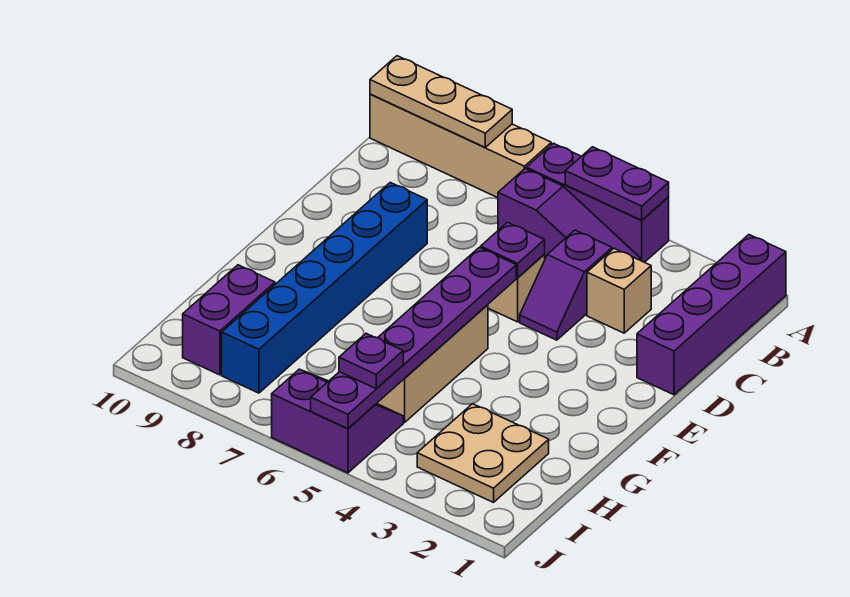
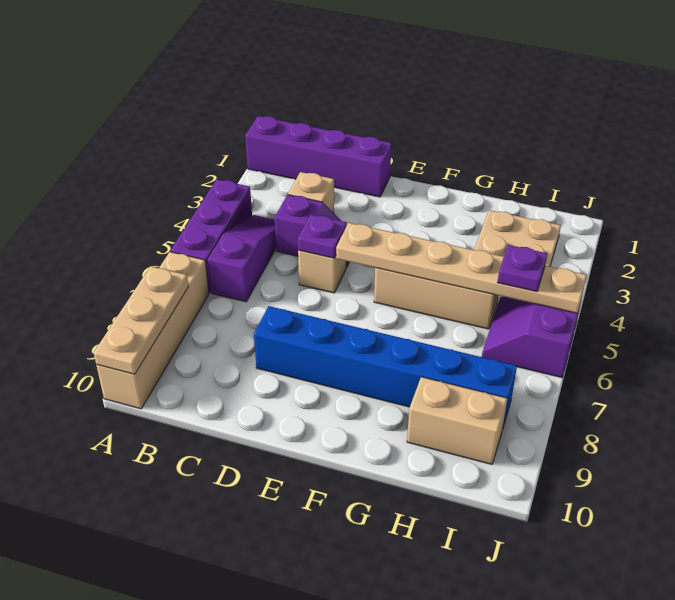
purple 1x2 plate [565,147,669,220] -> none
purple 1x6 plate [311,248,516,429] -> tan 1x6 plate [336,223,587,313]
purple 1x2 brick [183,265,275,375] -> tan 1x2 brick [407,377,507,464]

